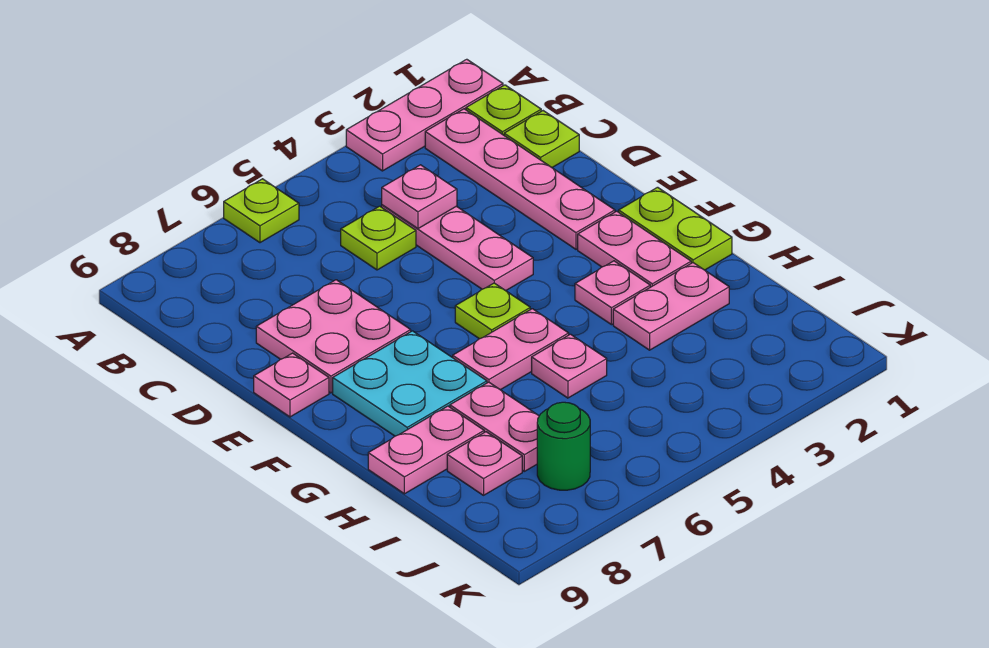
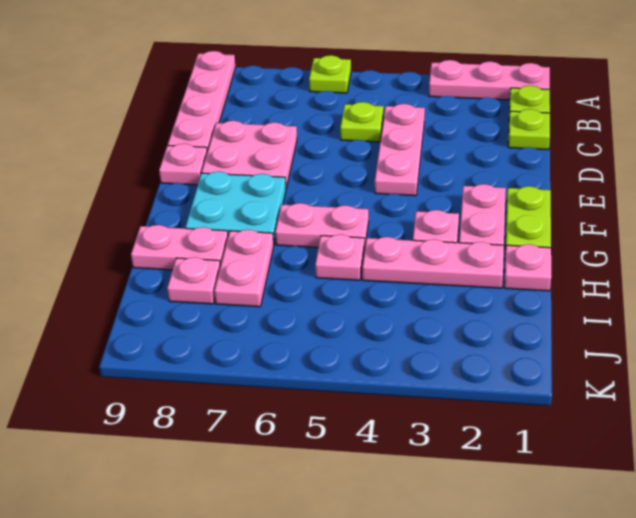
pink 1x4 plate [425,109,615,249] -> pink 1x4 plate moved to [168,51,235,152]
pink 1x1 plate [382,165,457,229] -> pink 1x1 plate moved to [504,244,551,291]
lime 1x1 plate [455,283,530,339] -> none
pink 1x2 plate [613,263,729,350] -> pink 1x3 plate [362,237,504,288]
green 1x1 round brick [537,402,590,490] -> none

